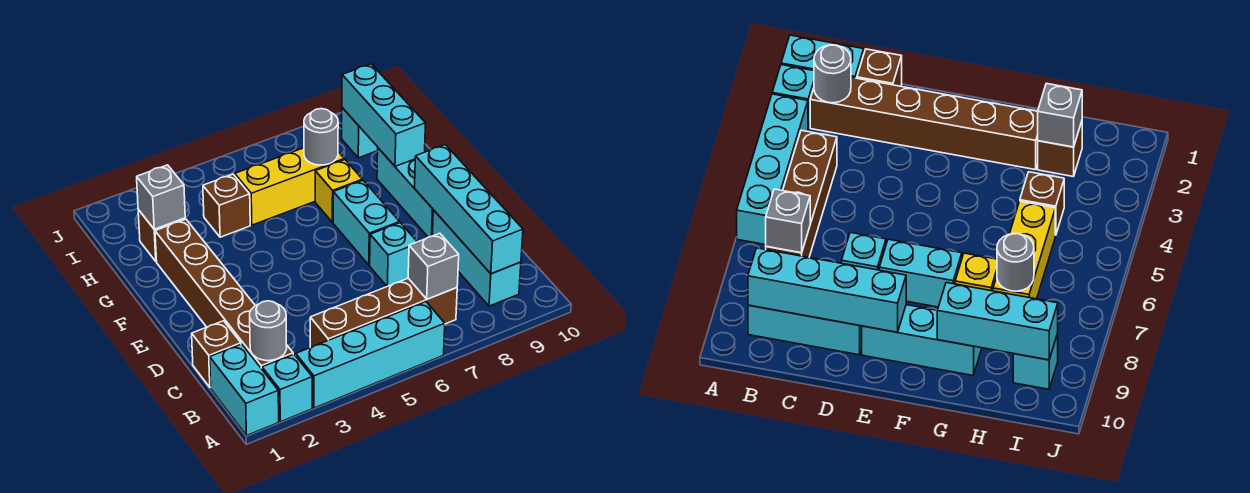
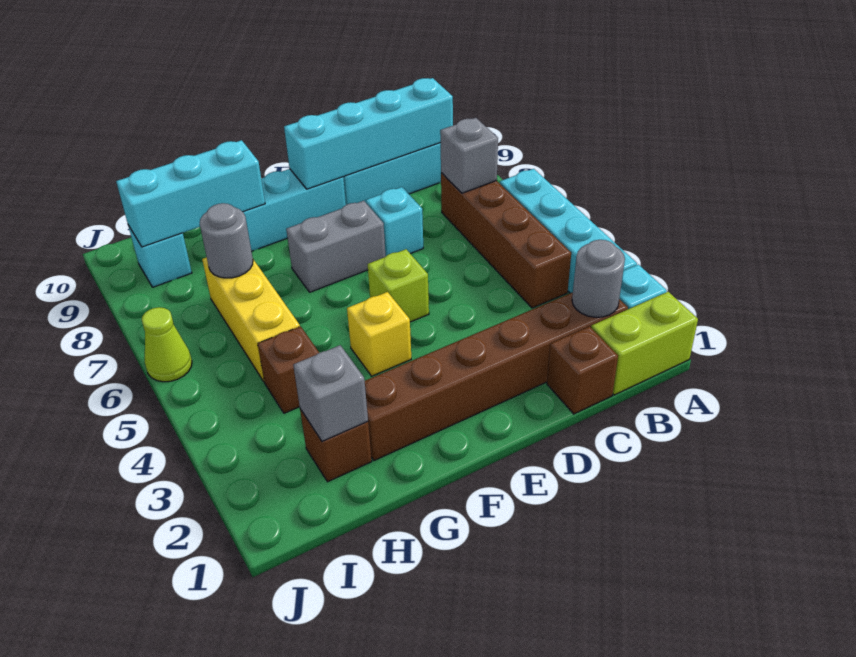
cyan 1x2 brick [210,344,279,436] -> lime 1x2 brick [591,292,698,395]
none -> lime 1x1 brick [368,249,429,322]
cyan 1x2 brick [333,180,399,265] -> grey 1x2 brick [286,201,386,292]
yellow 1x1 brick [315,160,362,222] -> yellow 1x1 brick moved to [347,292,411,376]
none -> lime 1x1 cone [142,307,192,382]

